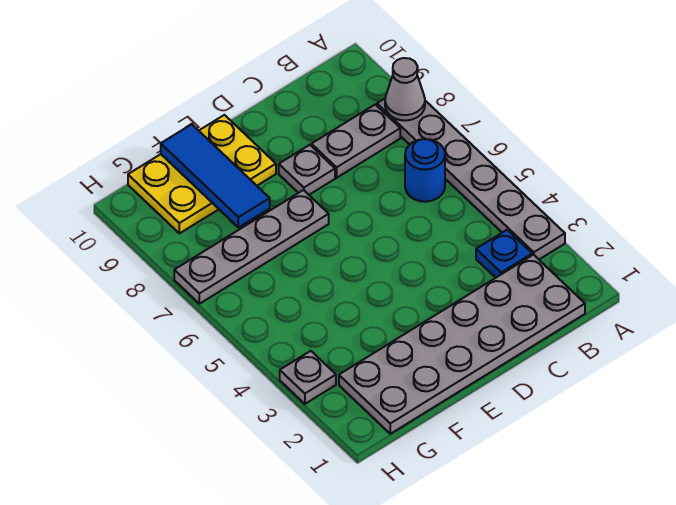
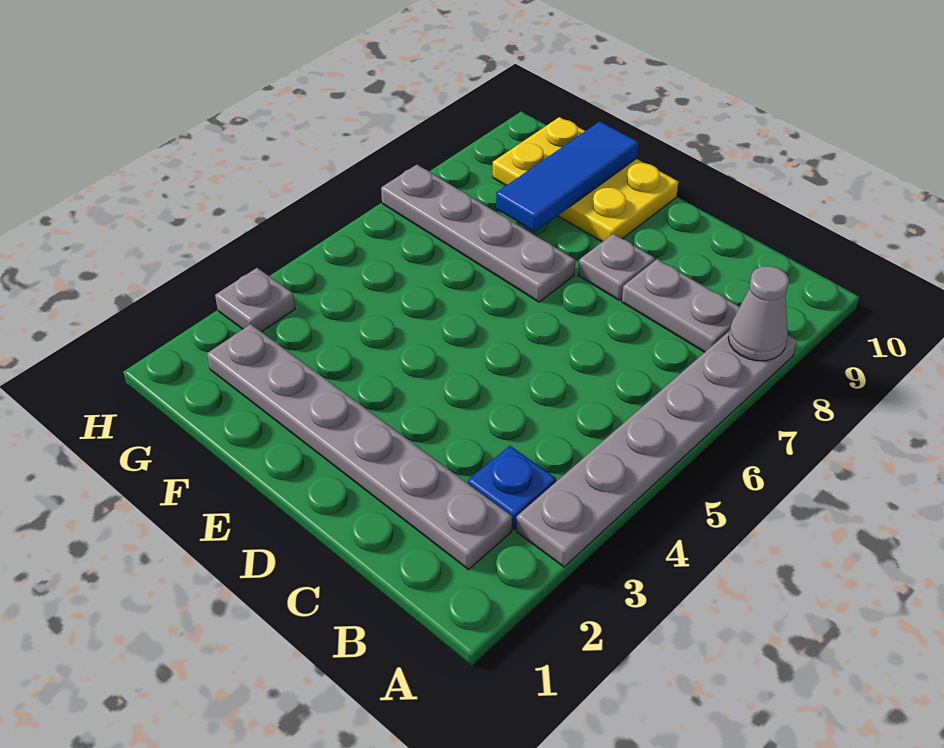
grey 2x6 plate [339,255,585,434] -> grey 1x6 plate [207,324,512,570]
blue 1x1 round brick [405,139,445,202] -> none

